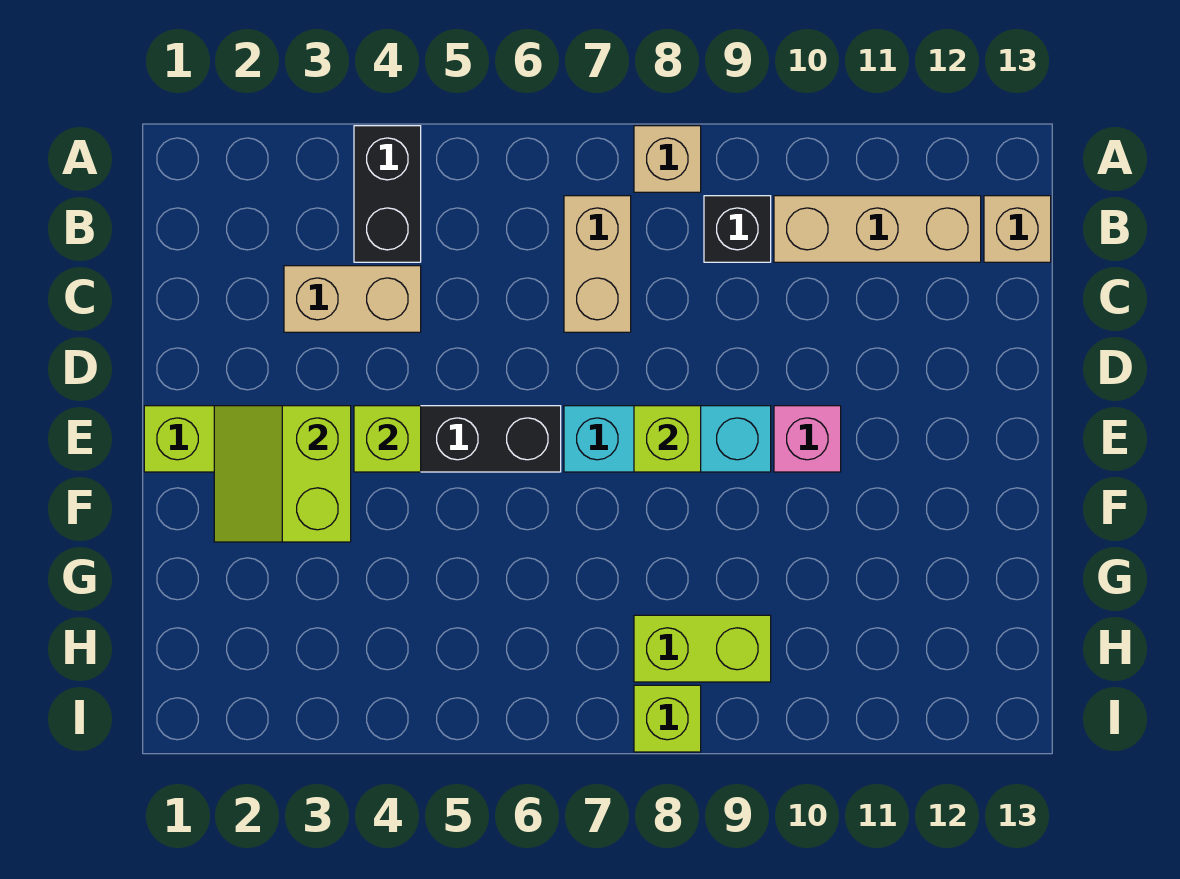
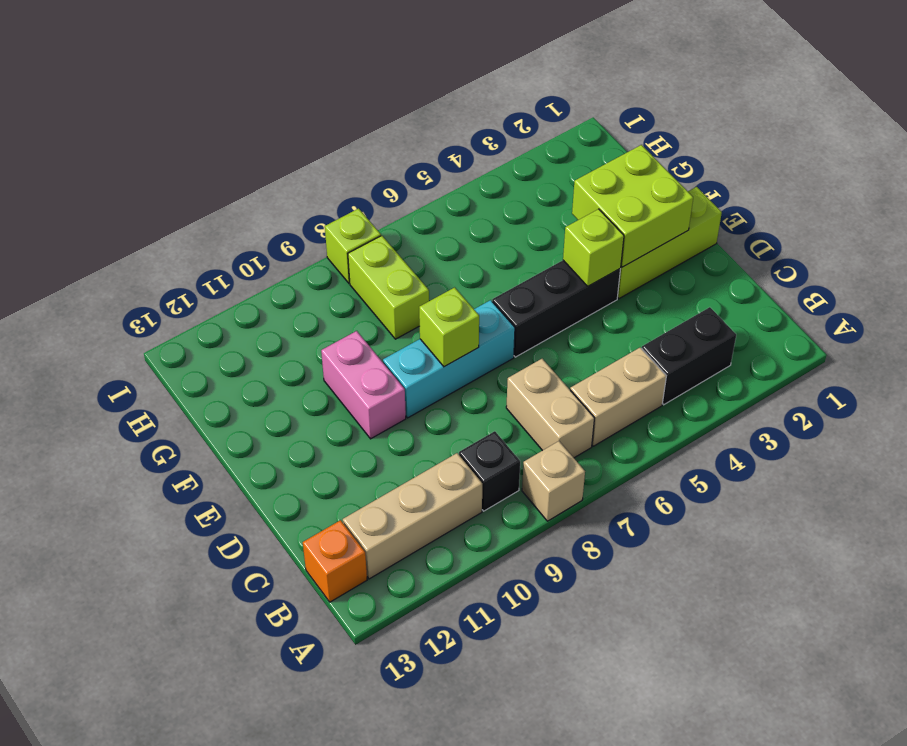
black 1x2 brick [354,126,421,262] -> black 1x2 brick turned to [642,307,736,405]
tan 1x1 brick [984,196,1051,262] -> orange 1x1 brick [303,520,367,602]
tan 1x2 brick [284,266,421,332] -> tan 1x2 brick moved to [570,347,666,446]
lime 2x2 slope [214,406,351,542] -> lime 2x2 brick [572,145,693,267]
pink 1x1 brick [774,406,841,472] -> pink 1x2 brick [321,331,406,439]
lime 1x2 brick [634,615,771,682] -> lime 1x2 brick turned to [348,236,429,339]

